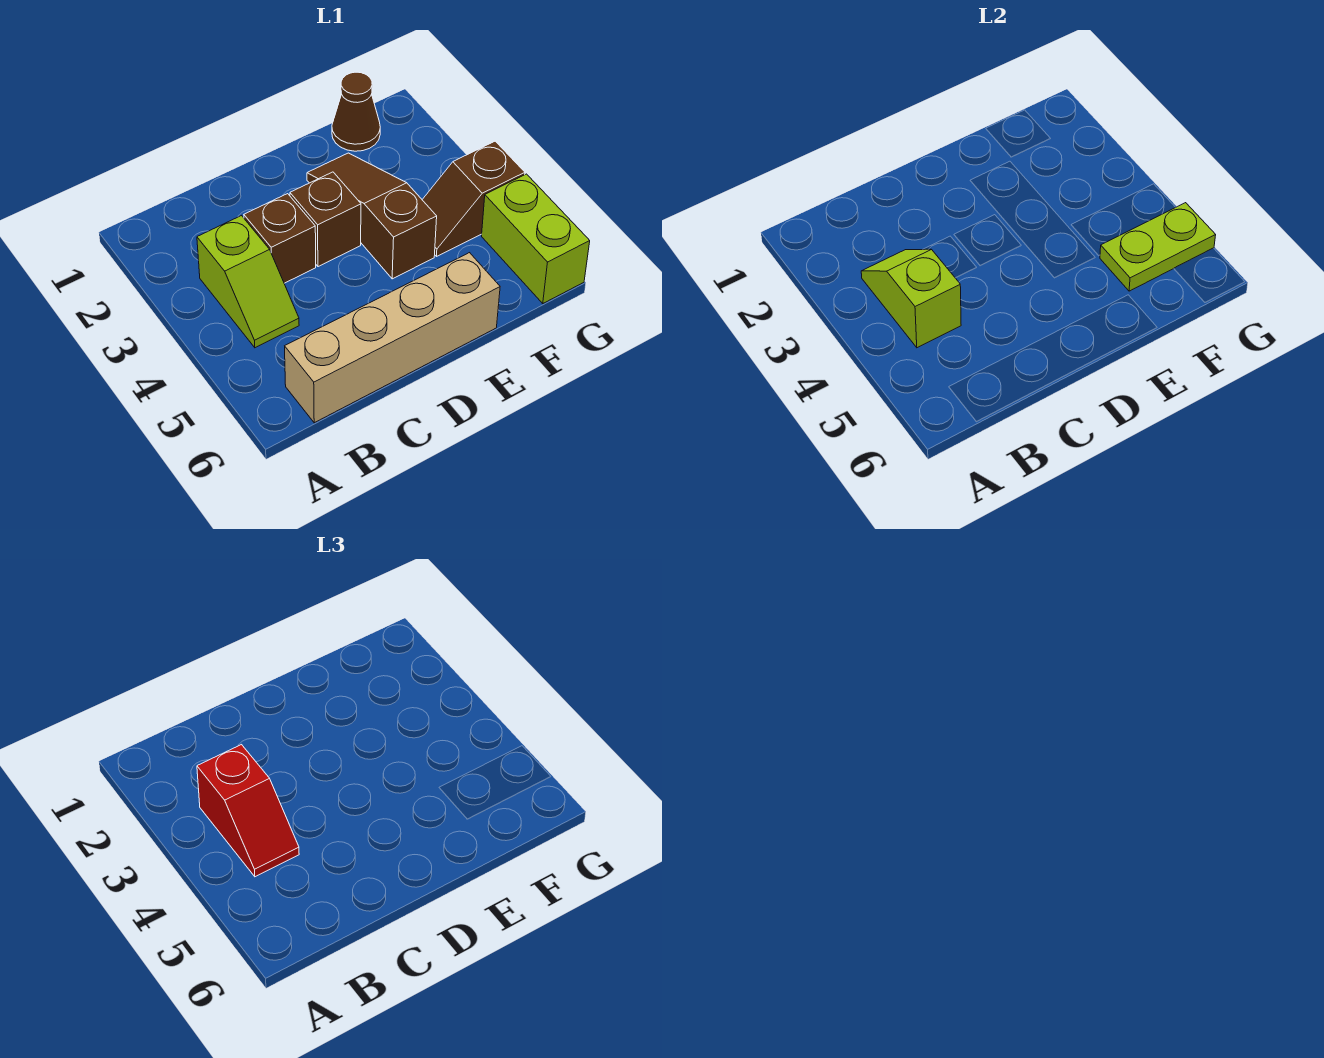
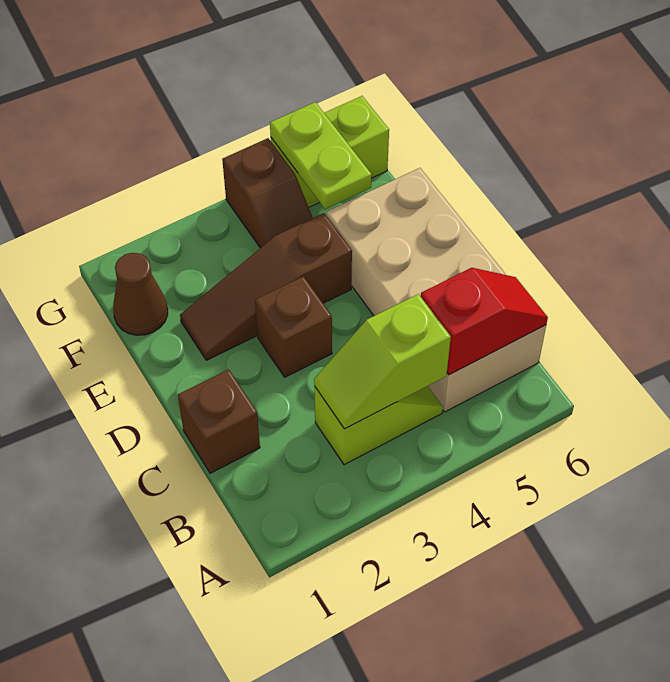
red 1x2 slope [197,745,299,877] -> red 1x2 slope moved to [421,268,548,375]
tan 1x4 brick [285,253,500,423] -> tan 2x4 brick [326,168,546,412]
brown 1x1 brick [244,194,316,283] -> brown 1x1 brick moved to [178,369,260,473]

